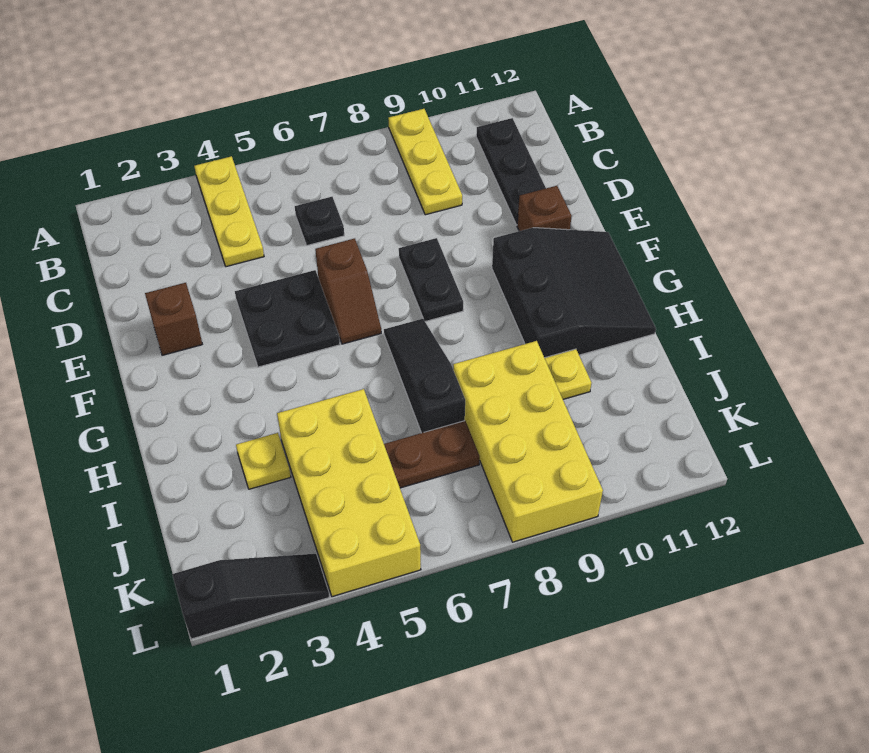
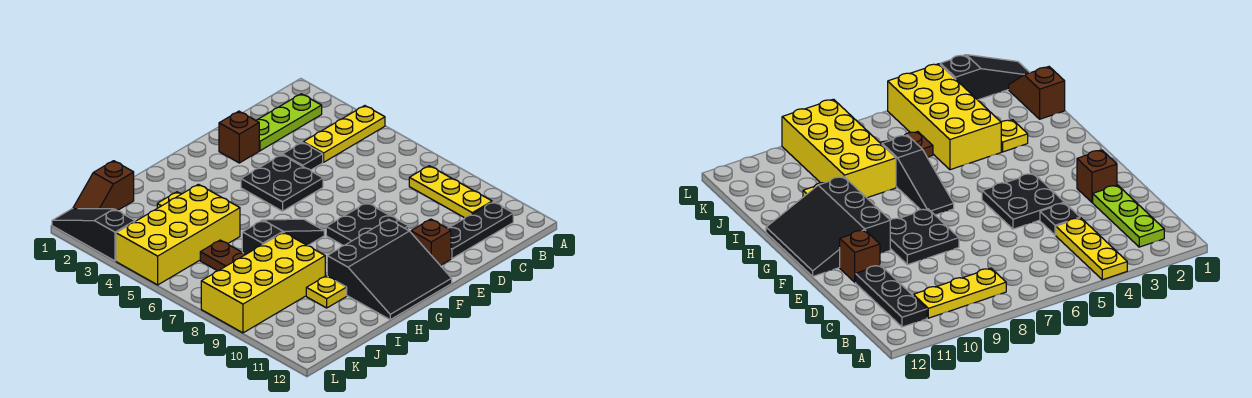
yellow 1x3 plate [388,109,462,215] -> yellow 1x3 plate turned to [409,166,492,218]
none -> lime 1x3 plate [256,94,322,151]
black 1x1 plate [295,197,344,245] -> black 1x1 plate moved to [283,142,323,170]
brown 1x2 slope [315,238,381,344] -> brown 1x2 slope moved to [73,161,134,211]
black 1x2 plate [399,238,463,322] -> black 2x2 plate [326,203,408,246]
black 1x3 slope [172,554,329,639] -> black 1x3 slope turned to [52,209,135,261]

